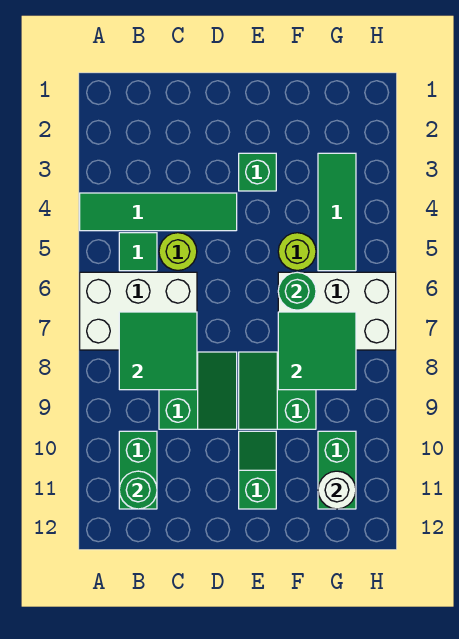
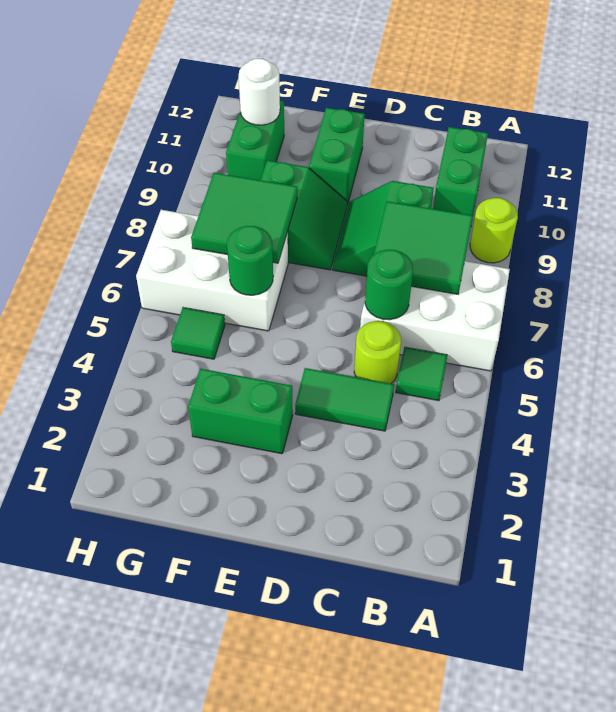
green 1x4 tile [80,193,237,231] -> green 1x2 tile [295,368,394,431]
green 1x1 round brick [119,471,157,509] -> green 1x1 round brick moved to [365,250,413,320]
green 1x1 brick [239,153,276,191] -> green 1x2 brick [188,369,293,454]
green 1x2 slope [239,431,276,509] -> green 1x2 brick [309,108,365,205]
lime 1x1 round brick [278,233,316,270] -> lime 1x1 round brick moved to [470,198,518,263]
green 1x3 tile [318,153,356,271] -> green 1x1 tile [171,308,225,359]

